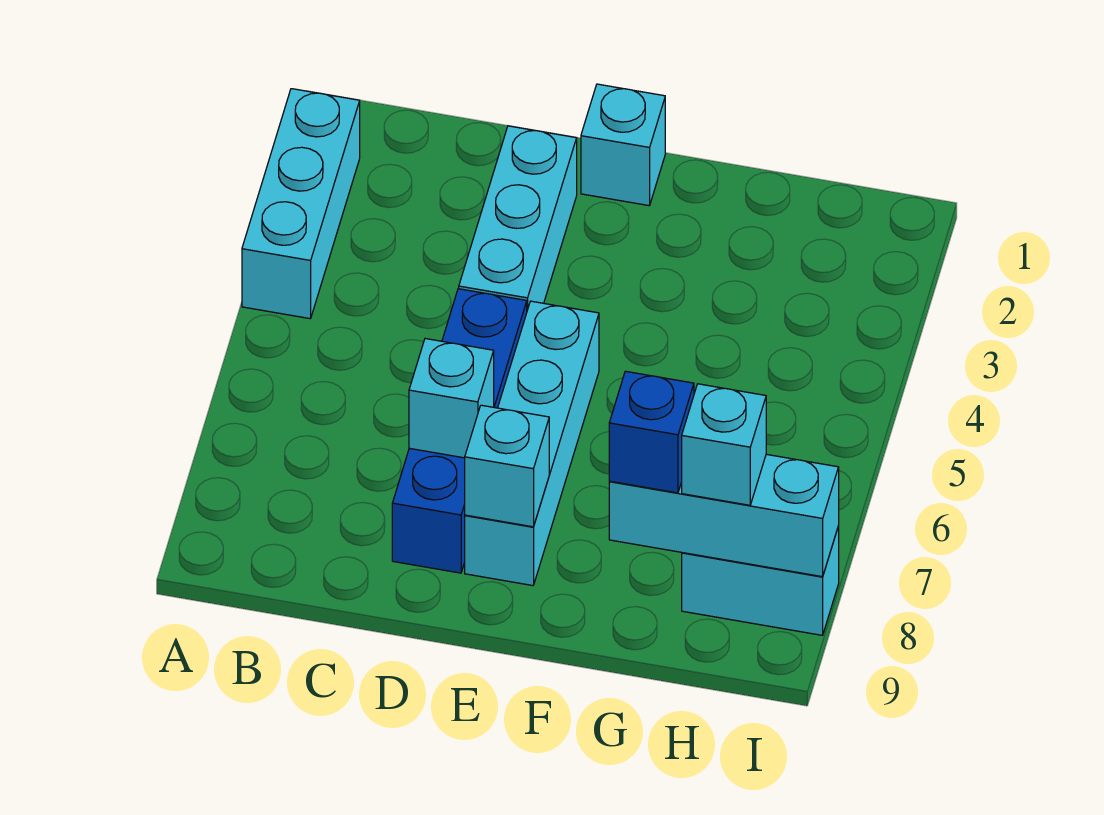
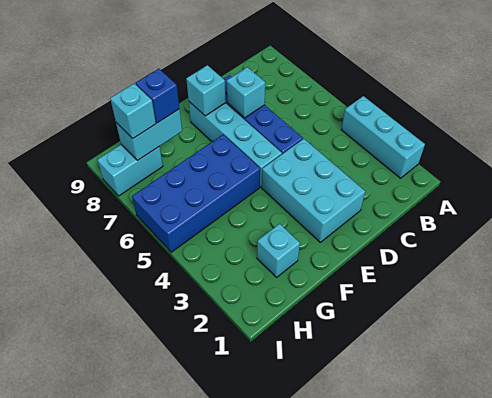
cyan 1x3 brick [459,126,577,310] -> cyan 2x3 brick [262,139,365,242]
cyan 1x1 brick [581,84,665,206] -> cyan 1x1 brick moved to [257,224,300,277]
none -> blue 2x4 brick [132,135,260,252]
cyan 1x3 brick [609,454,839,577] -> cyan 1x2 brick [116,109,182,161]

